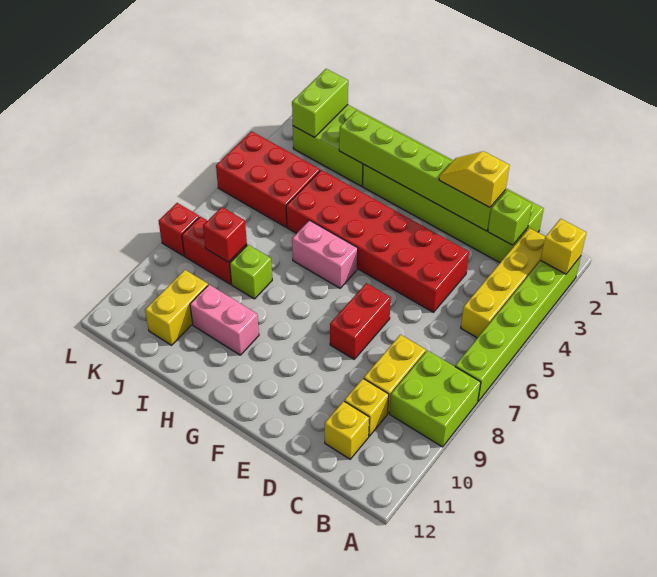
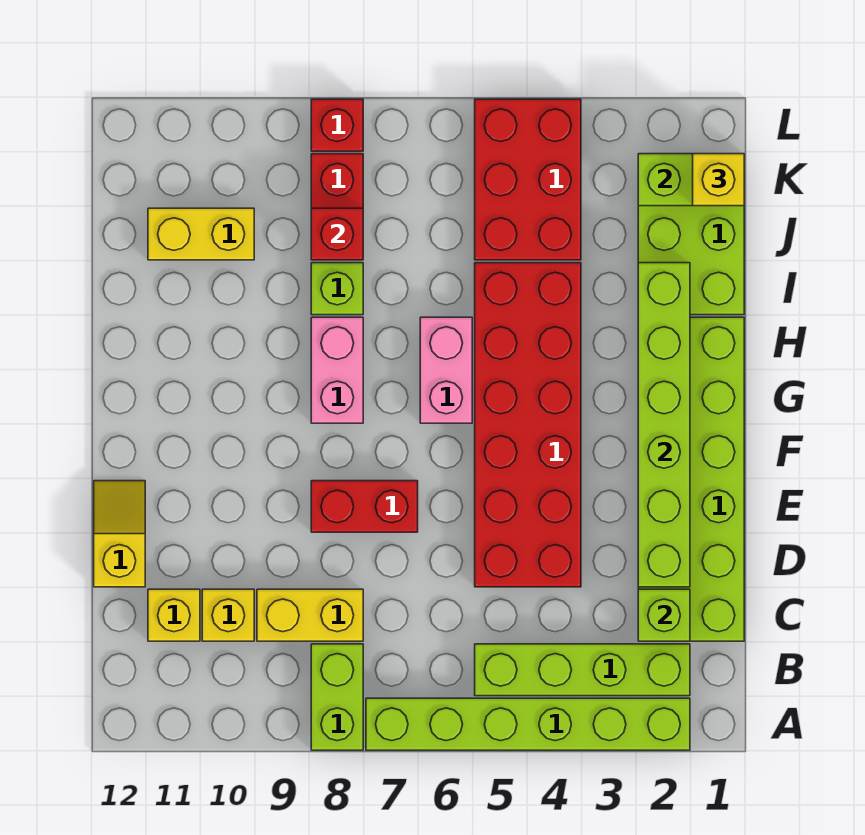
yellow 1x1 brick [541,219,586,274] -> yellow 1x1 brick moved to [693,154,744,206]
lime 2x2 brick [390,350,481,447] -> lime 1x2 brick [311,644,363,750]
yellow 1x4 brick [461,228,545,338] -> lime 1x4 brick [475,644,690,696]
yellow 1x2 slope [439,151,510,207] -> yellow 1x2 slope moved to [94,481,145,587]
pink 1x2 brick [190,285,259,355] -> pink 1x2 brick moved to [311,317,363,423]

